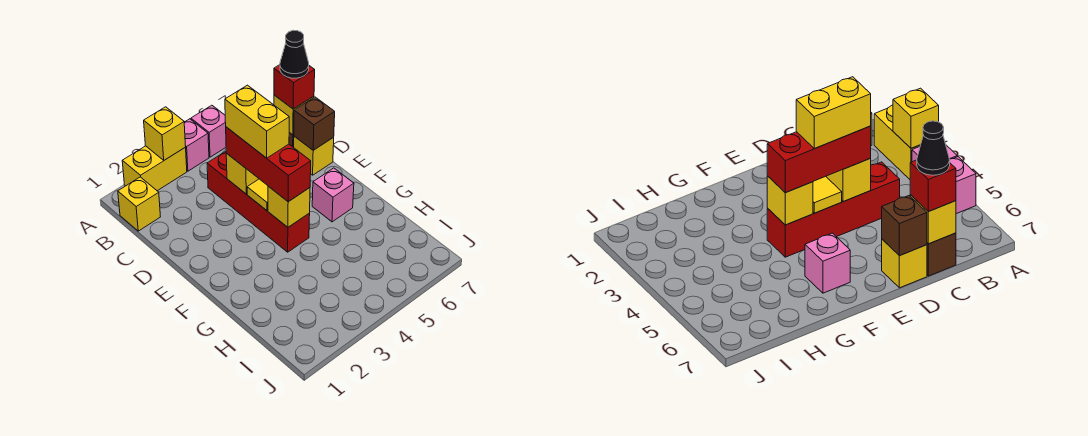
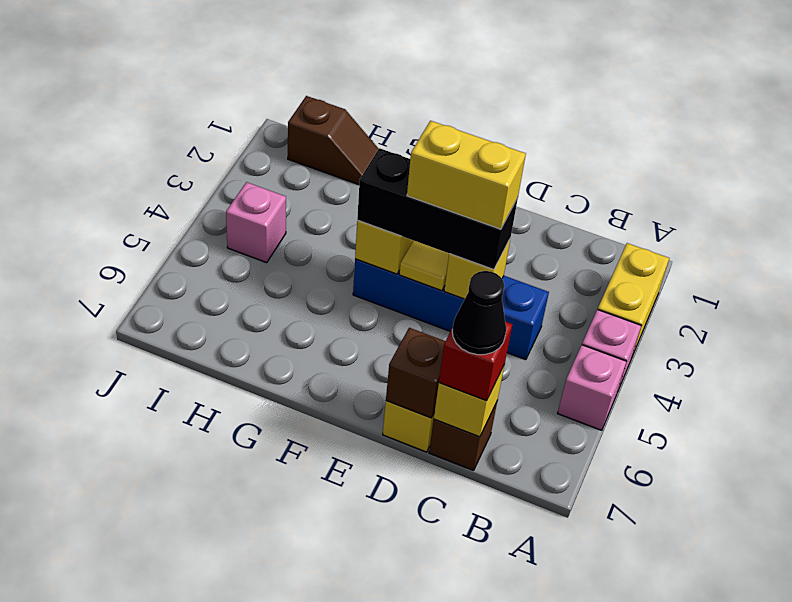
yellow 1x1 brick [144,107,186,160] -> none
yellow 1x1 brick [118,177,160,231] -> none
red 1x4 brick [207,151,310,252] -> blue 1x4 brick [353,259,549,360]
red 1x3 brick [226,127,311,202] -> black 1x3 brick [357,148,518,270]
pink 1x1 brick [312,168,354,222] -> pink 1x1 brick moved to [226,182,286,263]
none -> brown 1x2 slope [288,96,378,185]

